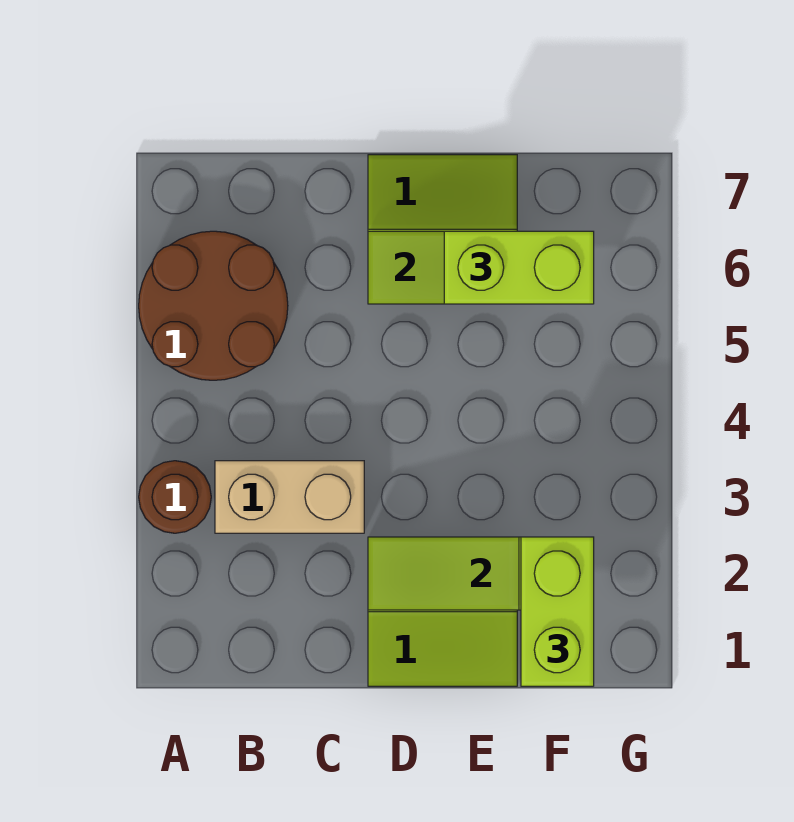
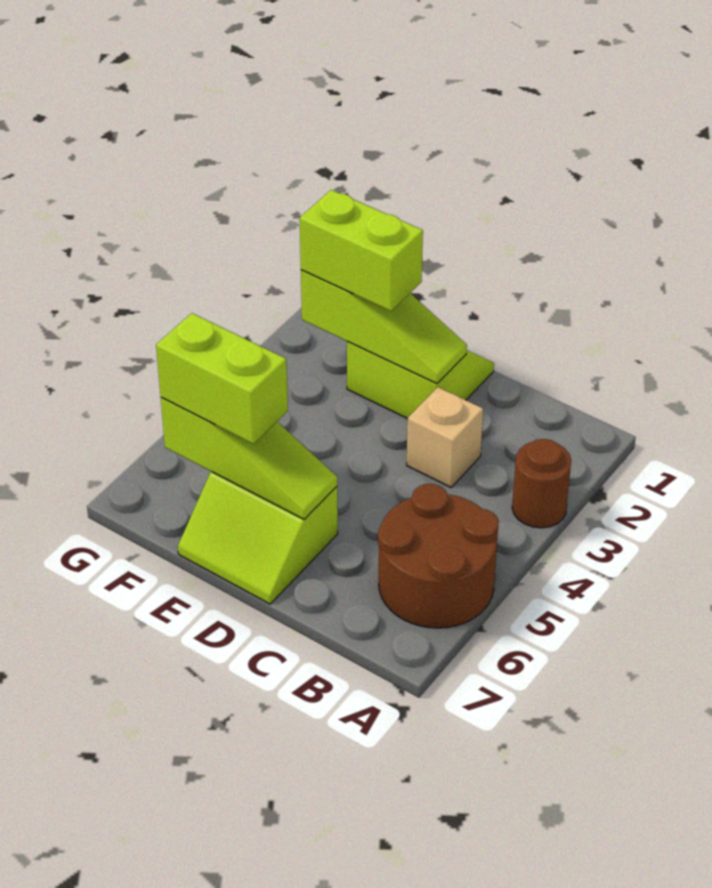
tan 1x2 brick [215,461,364,533] -> tan 1x1 brick [407,387,483,487]
lime 1x2 brick [521,537,594,686] -> lime 1x2 brick turned to [300,190,423,311]

